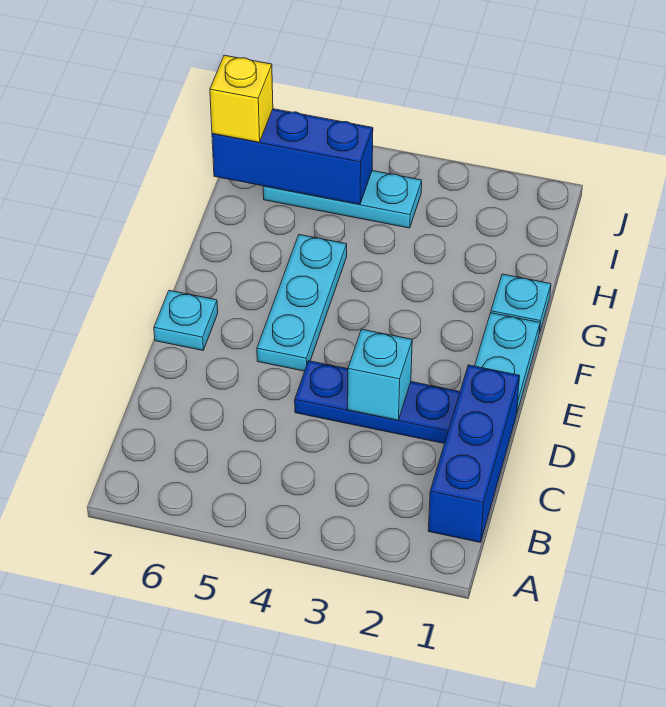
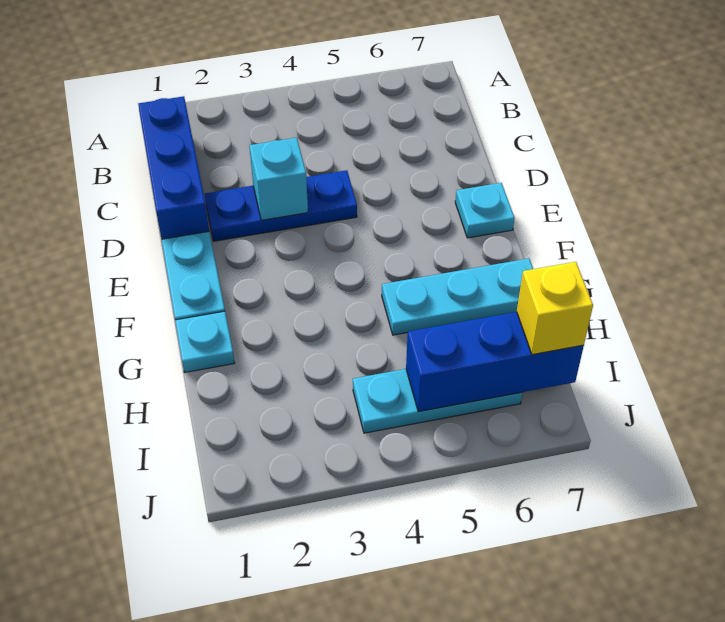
cyan 1x3 plate [257,235,347,371] -> cyan 1x3 plate turned to [382,258,533,335]

